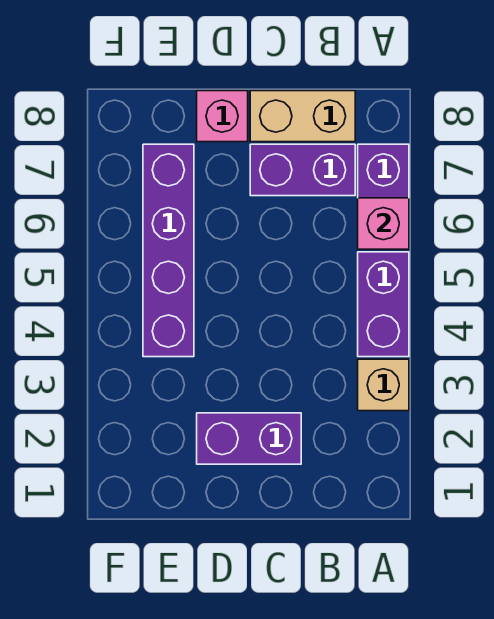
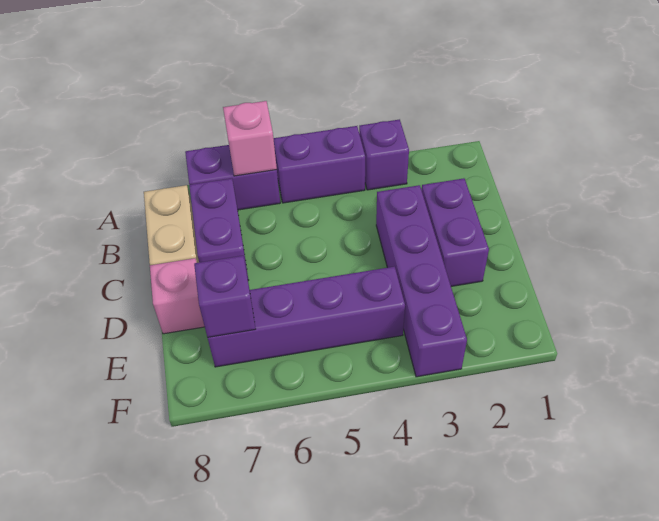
tan 1x1 brick [358,359,409,411] -> purple 1x1 brick [359,119,409,190]
none -> purple 1x4 brick [376,185,467,377]
none -> purple 1x1 brick [194,256,256,337]

